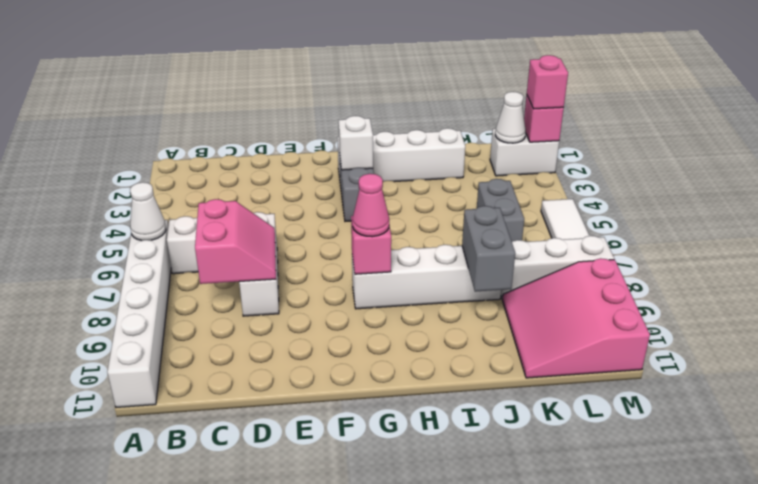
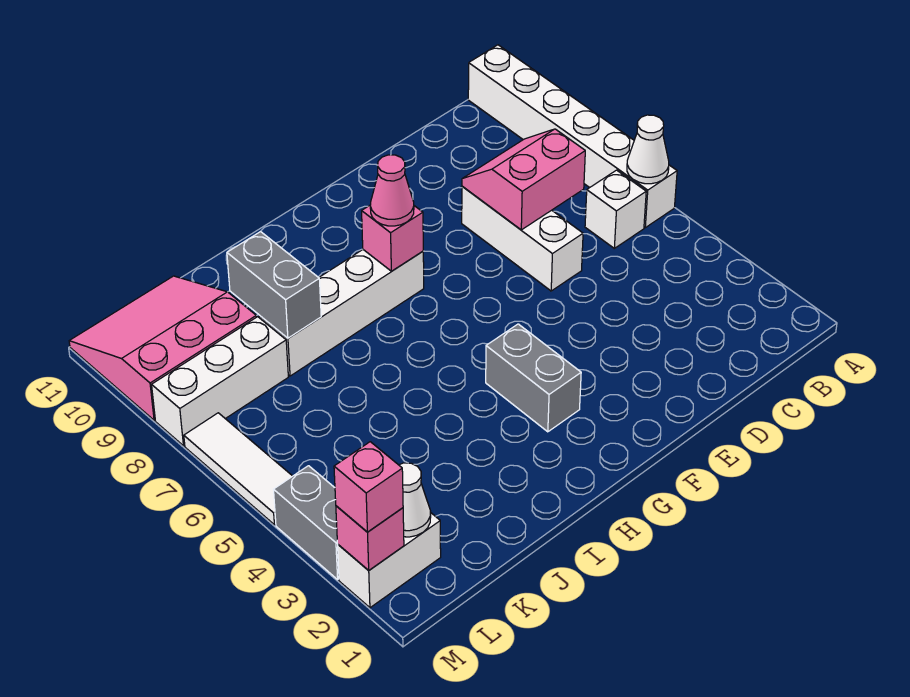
pink 2x2 slope [195,199,276,284] -> pink 2x2 slope turned to [462,129,585,230]
white 1x4 brick [337,128,465,182] -> none
white 1x1 brick [339,116,373,170] -> none
grey 1x2 brick [477,179,524,241] -> grey 1x2 brick moved to [274,466,339,579]
pink 3x3 slope [502,258,650,378] -> pink 3x3 slope turned to [69,276,256,420]

